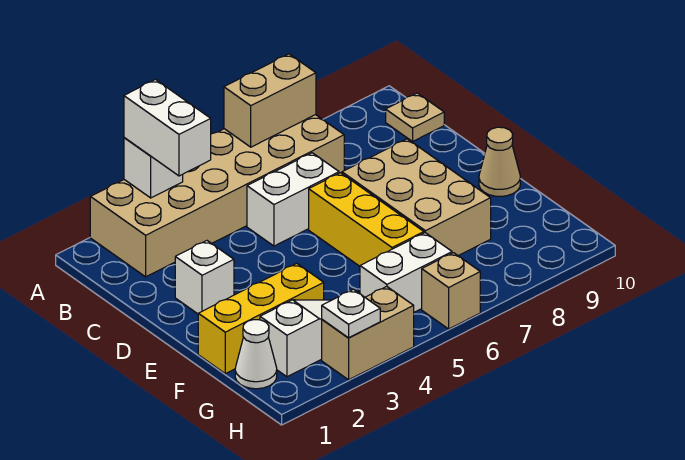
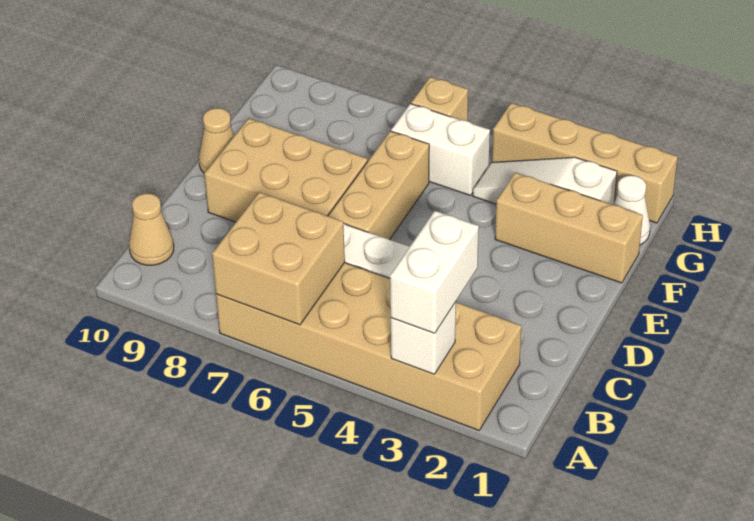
tan 1x2 brick [224,54,316,147] -> tan 2x2 brick [212,192,345,325]
tan 1x1 plate [386,93,444,141] -> tan 1x1 cone [129,193,174,265]
white 1x1 brick [175,241,234,314] -> none
yellow 1x3 brick [309,173,424,266] -> tan 1x3 brick [328,131,429,240]
tan 2x3 brick [342,139,491,256] -> tan 2x3 brick turned to [204,118,368,222]
yellow 1x3 brick [198,264,324,374] -> tan 1x3 brick [495,173,643,283]
tan 1x2 brick [322,286,414,380] -> tan 1x4 brick [492,103,678,223]
white 1x1 plate [322,289,380,338] -> none

